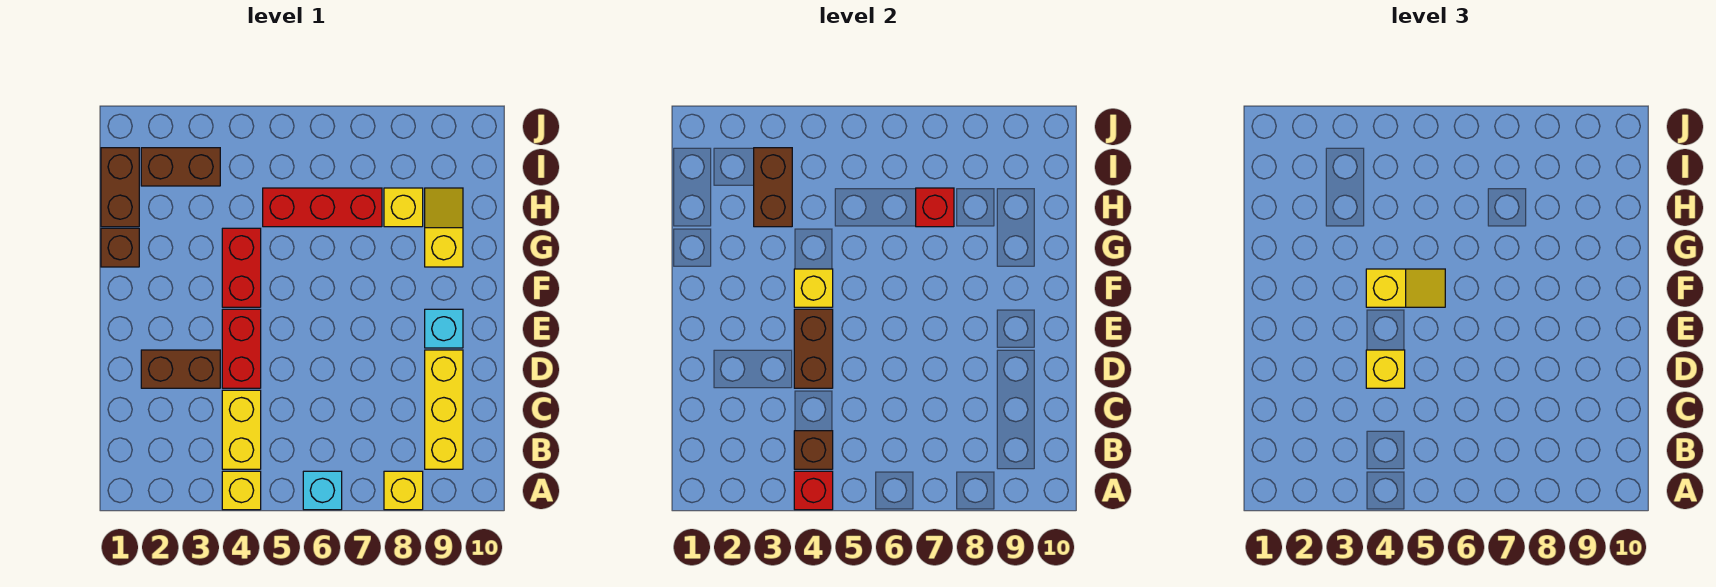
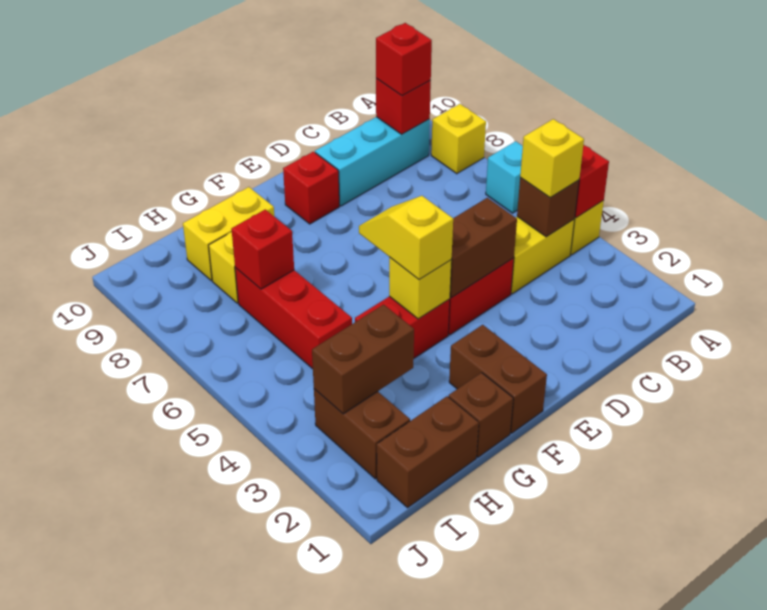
yellow 1x3 brick [425,350,463,469] -> cyan 1x3 brick [315,117,430,206]
none -> red 1x1 brick [376,79,431,134]
none -> red 1x1 brick [376,23,432,96]
brown 1x2 brick [141,350,220,388] -> brown 1x2 brick moved to [449,325,547,433]
yellow 1x1 brick [1366,350,1405,388] -> yellow 1x1 brick moved to [520,119,584,198]
cyan 1x1 brick [425,309,463,348] -> red 1x1 brick [283,152,339,224]
yellow 1x2 slope [425,188,463,267] -> yellow 1x2 brick [183,187,274,281]

